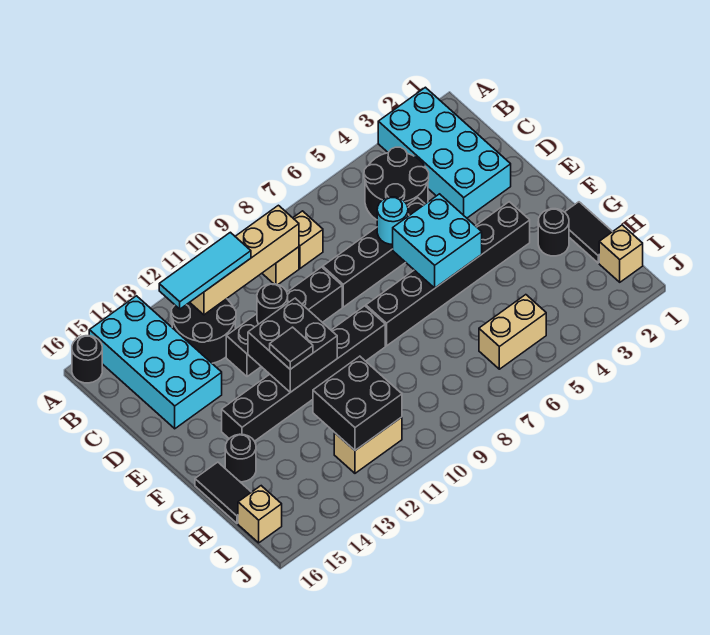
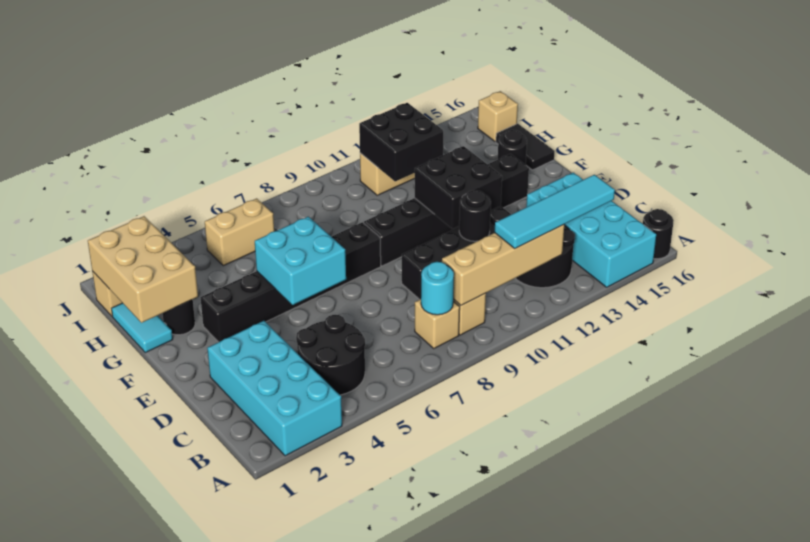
cyan 1x3 tile [159,232,251,309] -> cyan 1x4 tile [495,175,615,248]
black 1x4 brick [323,198,425,307] -> none
cyan 1x1 round brick [377,197,408,244] -> cyan 1x1 round brick moved to [421,262,454,315]
black 1x1 tile [270,327,313,369] -> none
black 1x2 tile [565,202,612,263] -> cyan 1x2 tile [112,303,173,353]
none -> tan 2x3 brick [88,216,198,323]

